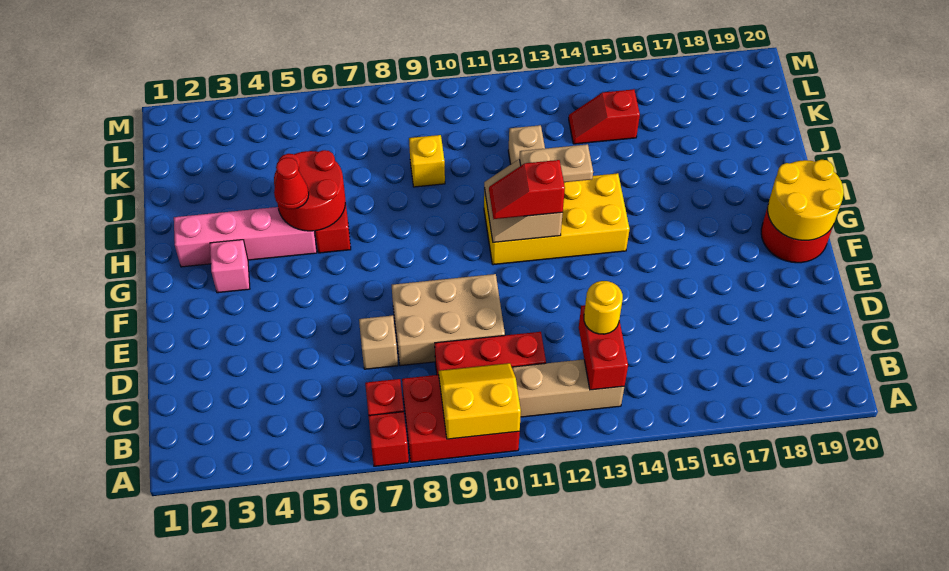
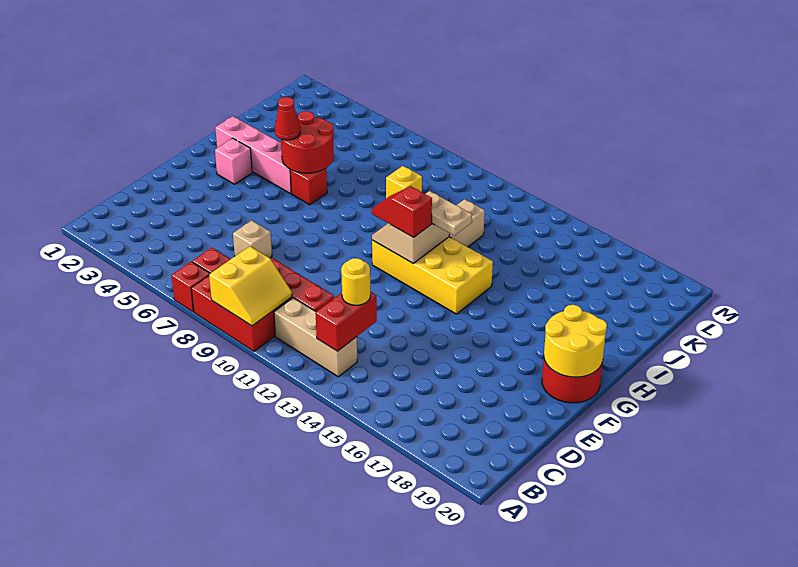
yellow 2x2 slope [438,363,521,439] -> yellow 2x2 slope turned to [209,246,292,326]
tan 2x3 brick [392,274,505,366] -> none
red 1x2 slope [569,89,640,144] -> none

